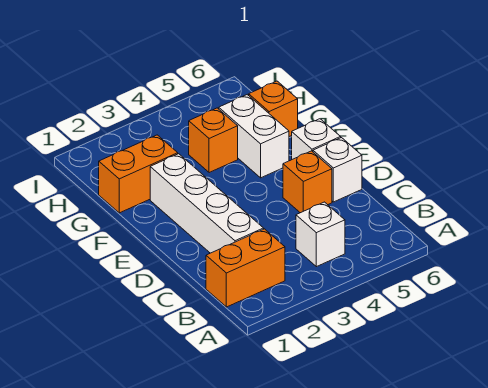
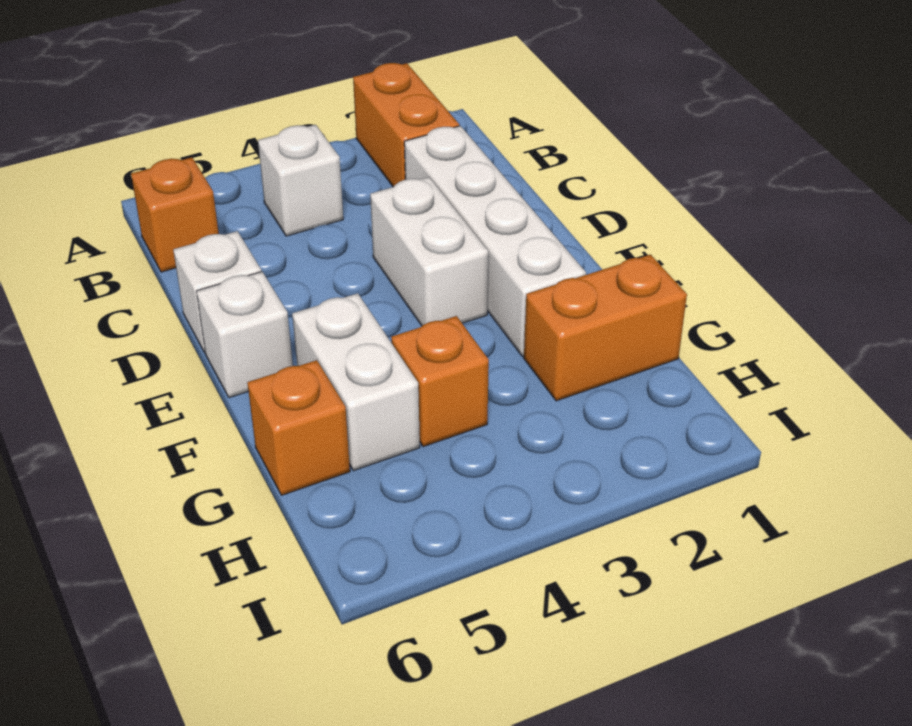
orange 1x2 brick [206,229,285,307] -> orange 1x2 brick turned to [353,63,459,187]
none -> white 1x2 brick [370,177,488,326]
orange 1x1 brick [283,151,332,213] -> orange 1x1 brick moved to [131,157,219,272]

